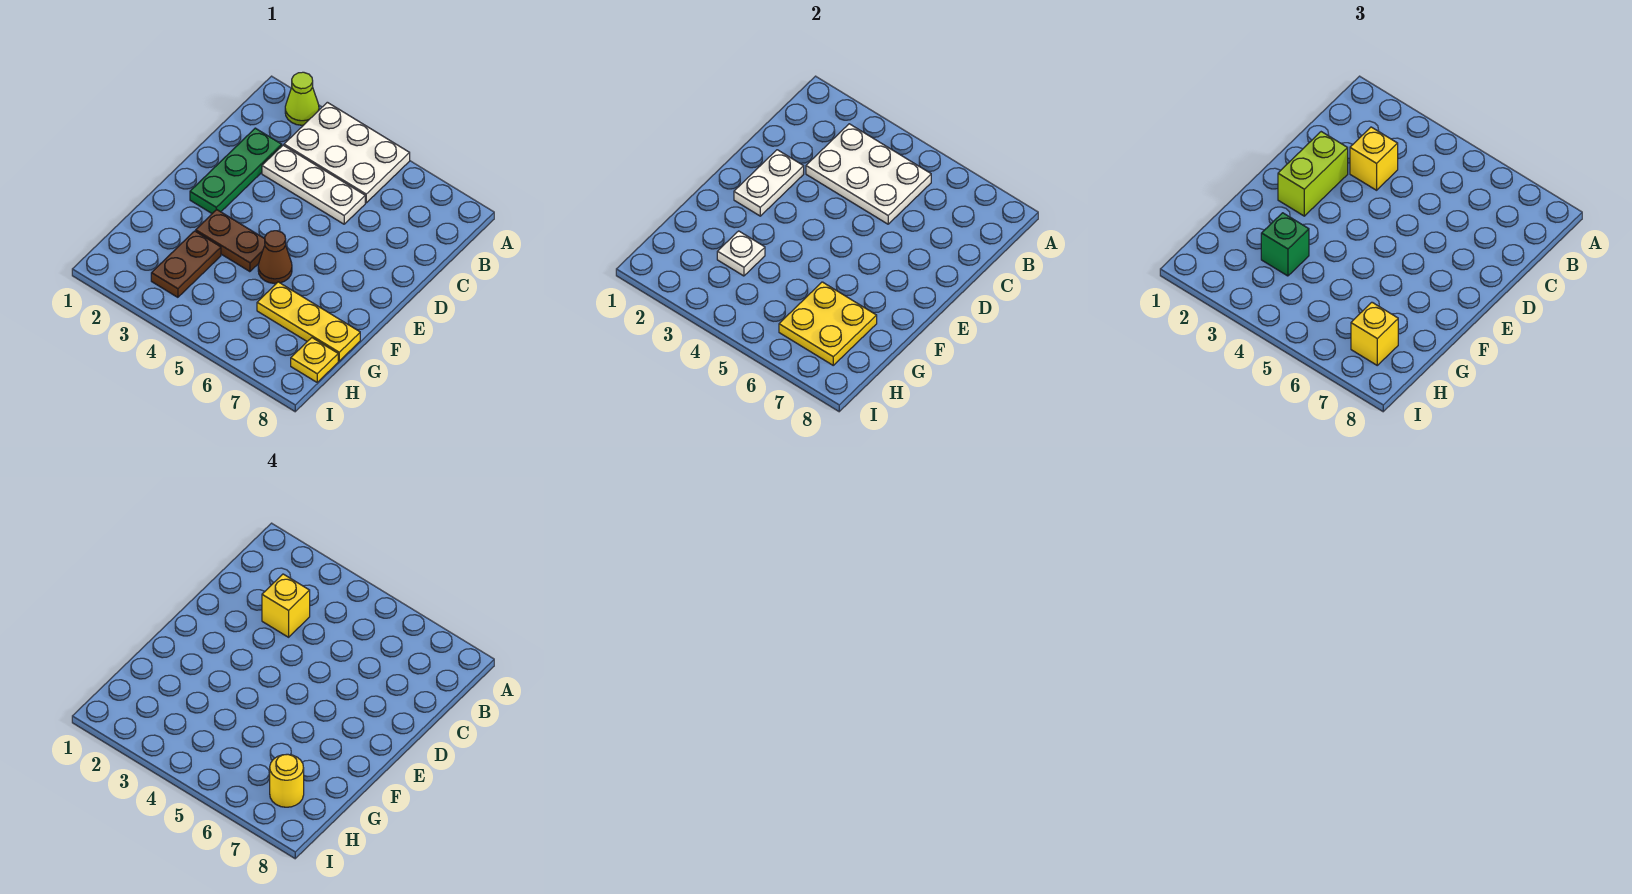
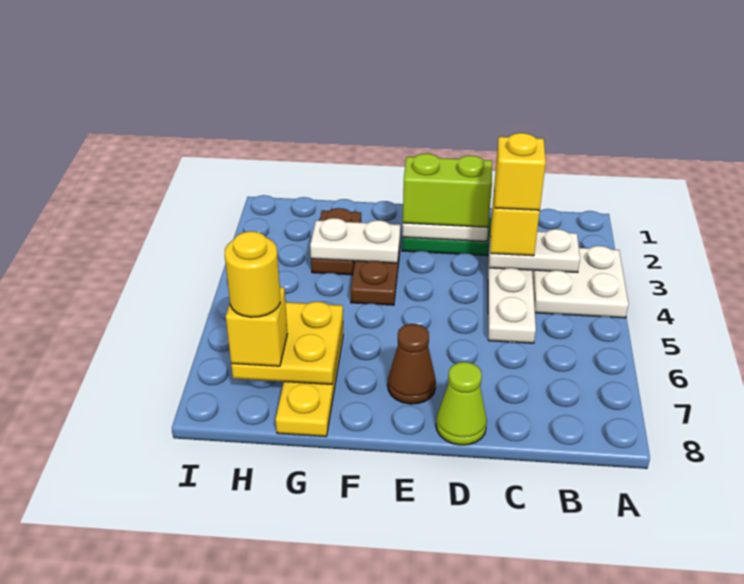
lime 1x1 cone [285,72,319,125] -> lime 1x1 cone moved to [436,362,487,445]
white 2x3 plate [284,102,410,203] -> white 2x2 plate [532,246,629,318]
white 2x3 plate [806,124,931,224] -> white 1x2 plate [489,229,580,272]
brown 1x1 cone [258,231,292,284] -> brown 1x1 cone moved to [388,324,436,404]
brown 1x2 plate [151,231,221,297] -> brown 1x2 plate turned to [311,208,361,275]
white 1x1 plate [717,231,765,276] -> white 1x2 plate [310,218,400,263]
green 1x1 brick [1261,213,1309,276] -> none
yellow 1x1 plate [291,338,338,382] -> none

